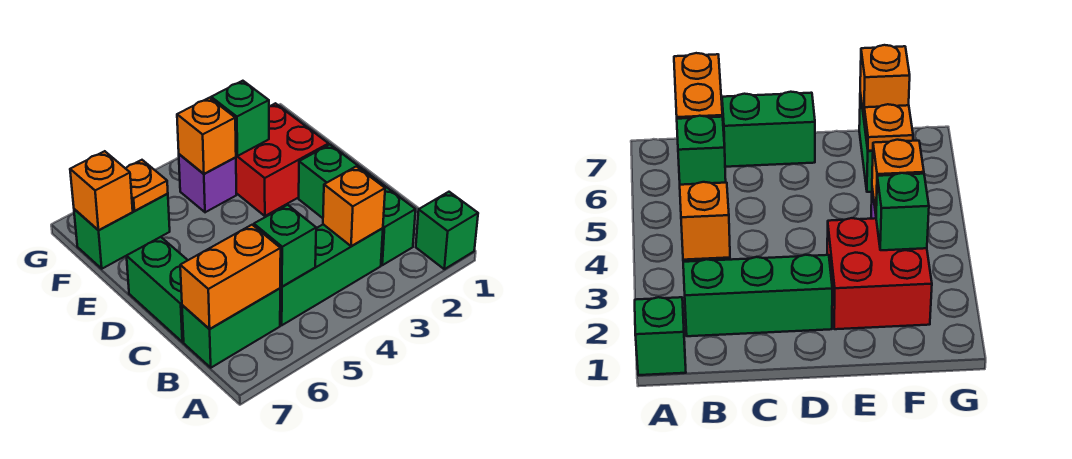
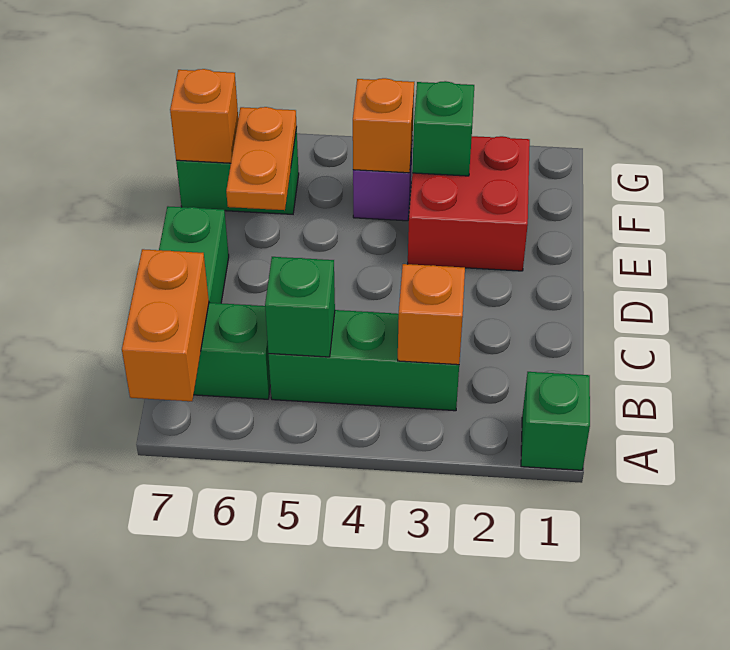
green 1x3 brick [299,145,416,265] -> none
orange 1x2 brick [180,225,281,329] -> orange 1x2 brick turned to [122,249,209,401]
orange 1x1 plate [126,160,168,211] -> orange 1x2 plate [226,107,297,210]

